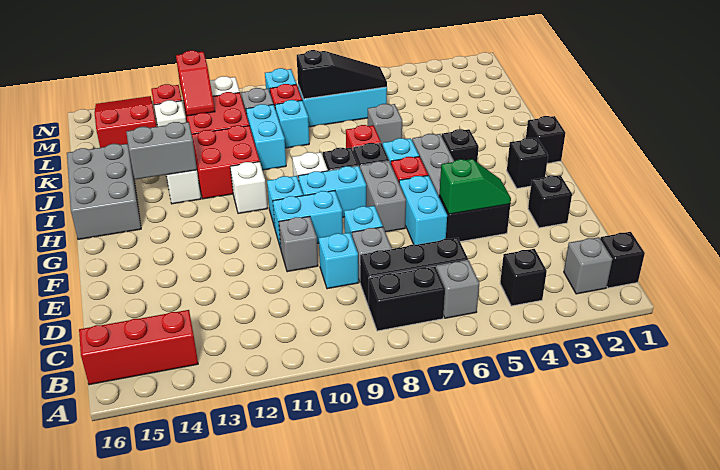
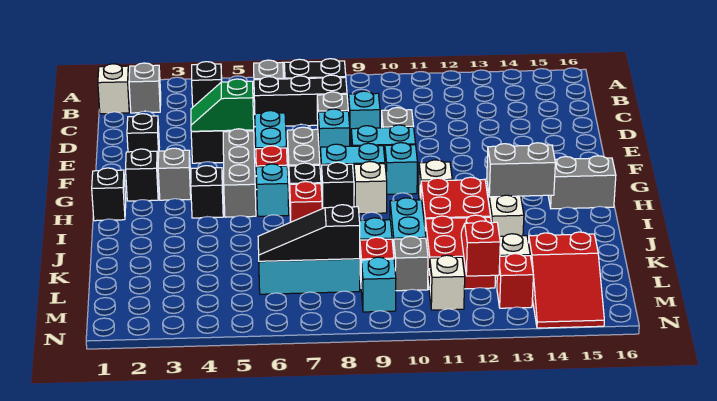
black 1x1 brick [600,232,645,288] -> white 1x1 brick [98,64,130,114]
red 1x3 brick [79,310,198,385] -> none
grey 2x3 brick [67,144,141,239] -> grey 1x2 brick [548,156,616,209]
grey 1x1 brick [368,104,402,145] -> grey 1x1 brick moved to [158,148,191,200]

